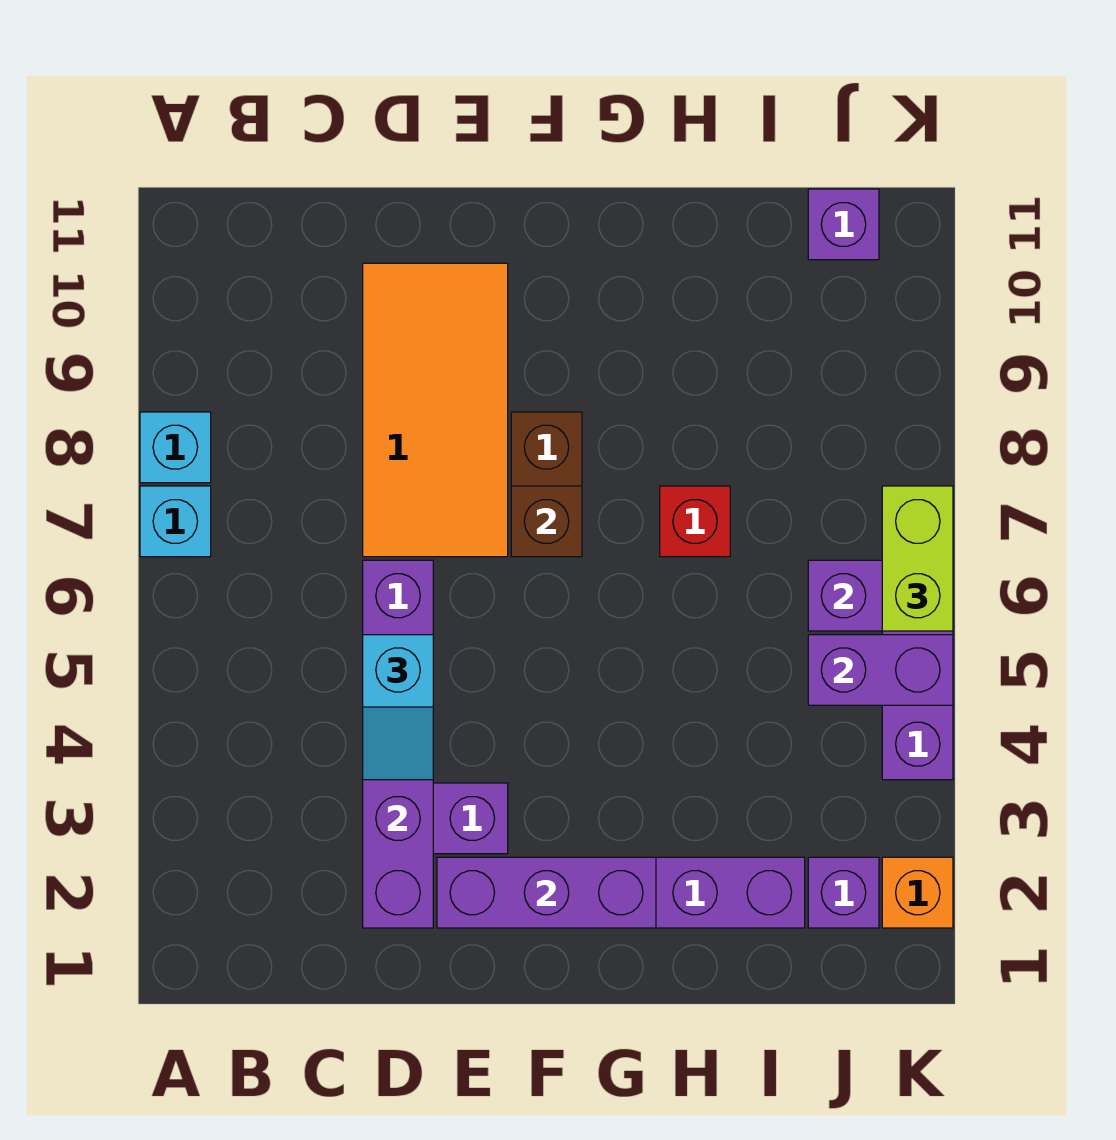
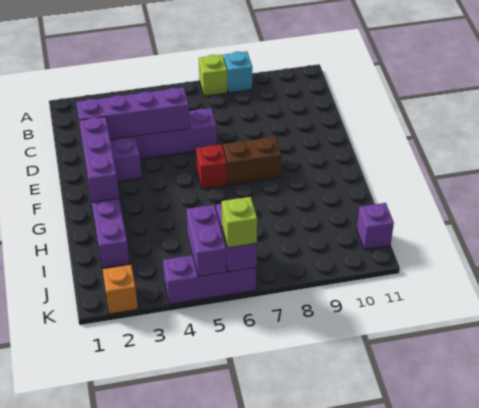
cyan 1x1 brick [140,486,211,557] -> lime 1x1 brick [199,55,227,96]
cyan 1x2 slope [363,635,433,780] -> none
orange 2x4 tile [363,263,508,557] -> none
brown 1x1 brick [511,486,582,557] -> none
red 1x1 brick [660,486,730,557] -> red 1x1 brick moved to [196,144,227,189]
purple 1x1 brick [808,857,879,928] -> none
lime 1x2 brick [882,486,953,631] -> lime 1x1 brick [222,197,257,248]

